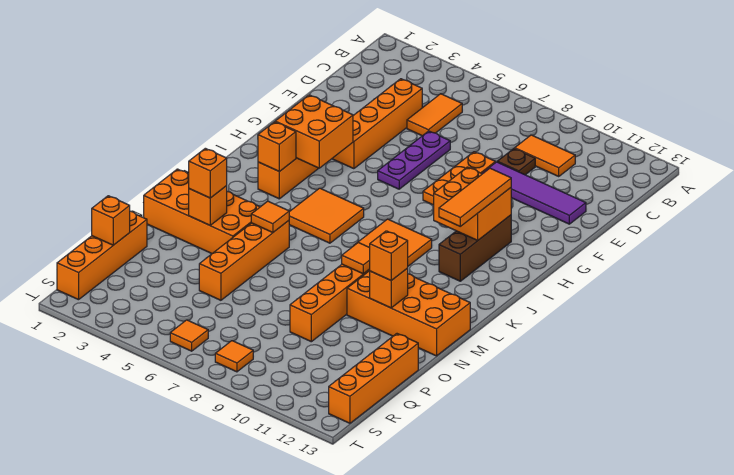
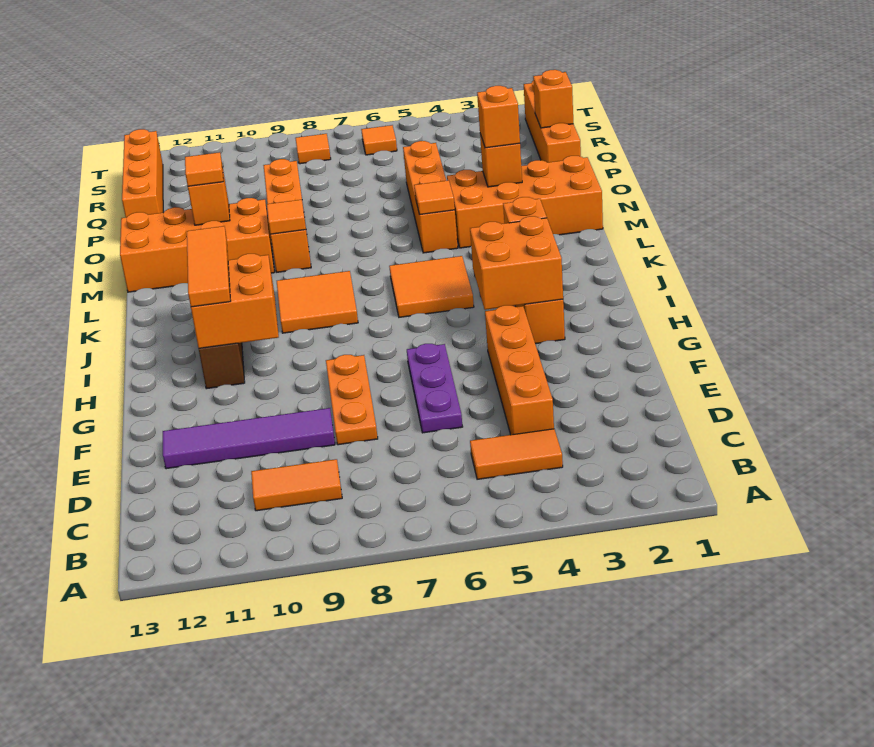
orange 1x2 tile [407,94,462,136] -> orange 1x2 tile turned to [470,429,563,479]
brown 1x1 plate [497,149,535,175] -> none
orange 1x1 brick [370,231,408,280] -> orange 1x1 tile [185,152,223,186]

